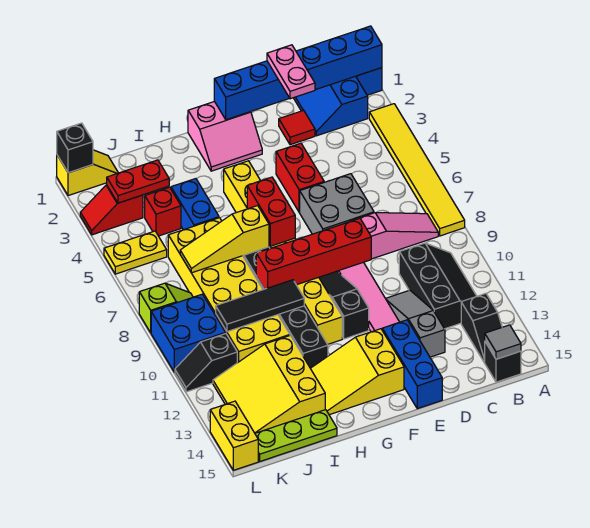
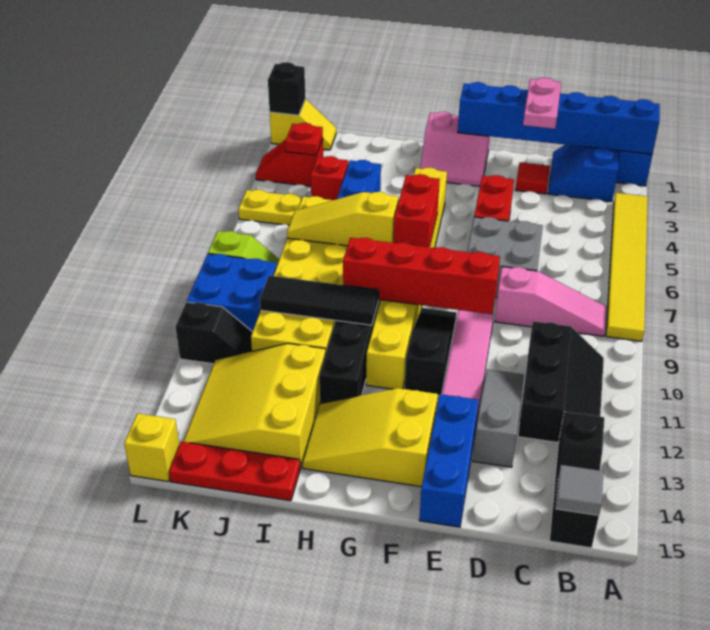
lime 1x3 plate [255,410,337,461] -> red 1x3 plate [169,442,300,501]
red 1x2 plate [107,160,169,203] -> red 1x1 plate [285,123,323,155]
black 1x2 slope [175,334,237,392] -> black 1x2 slope turned to [176,302,252,364]
yellow 1x2 brick [210,401,258,470] -> yellow 1x1 brick [124,413,179,482]

